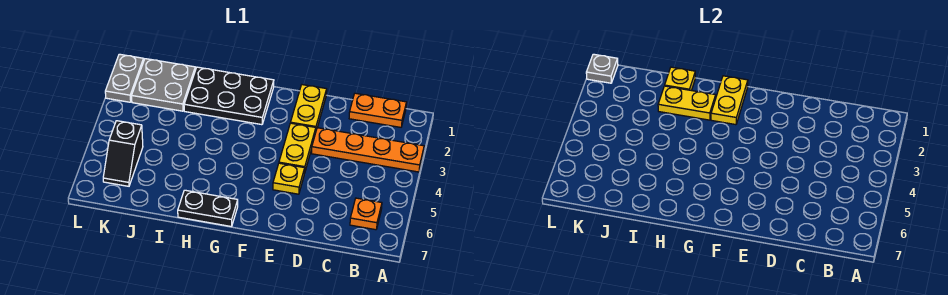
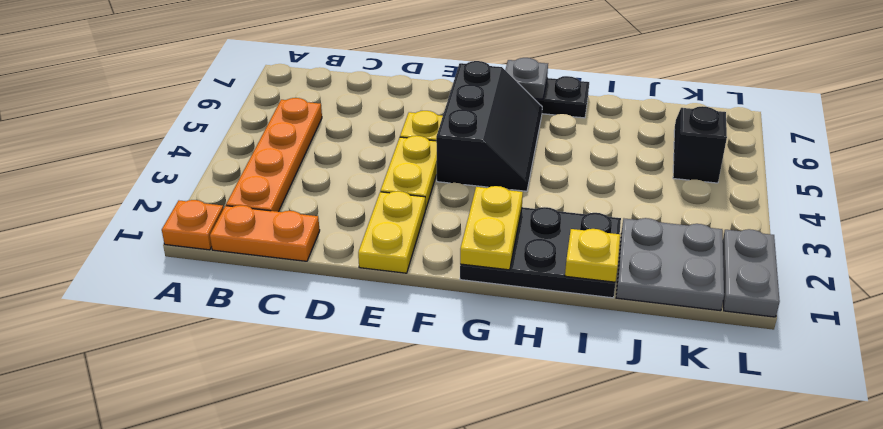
orange 1x4 plate [312,128,424,172] -> orange 1x4 plate turned to [226,98,322,212]
orange 1x1 plate [350,198,382,230] -> orange 1x1 plate moved to [162,200,224,250]
none -> black 2x3 slope [436,61,542,191]
yellow 1x2 plate [658,86,716,120] -> none
grey 1x1 plate [586,54,618,83] -> grey 1x1 plate moved to [505,58,548,99]

